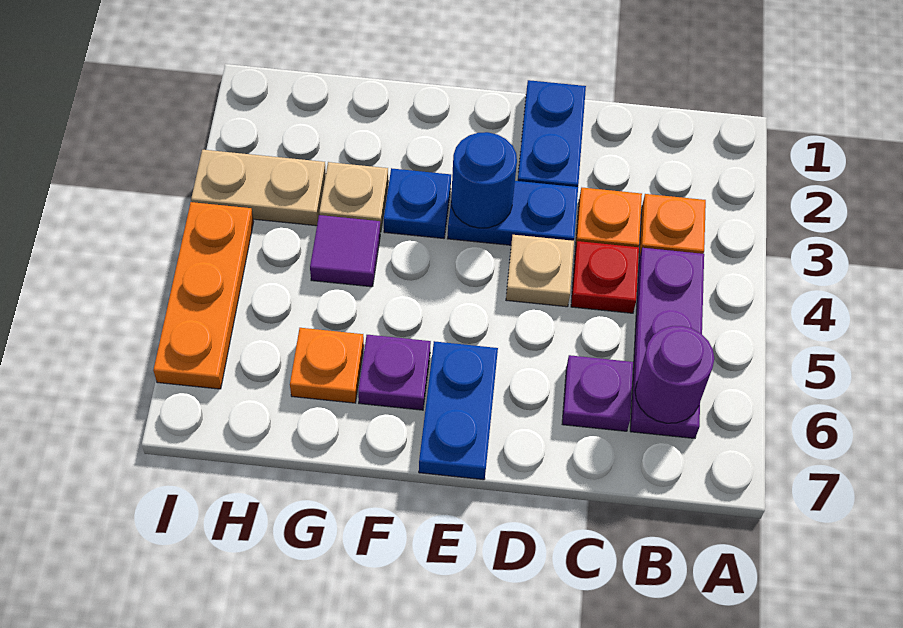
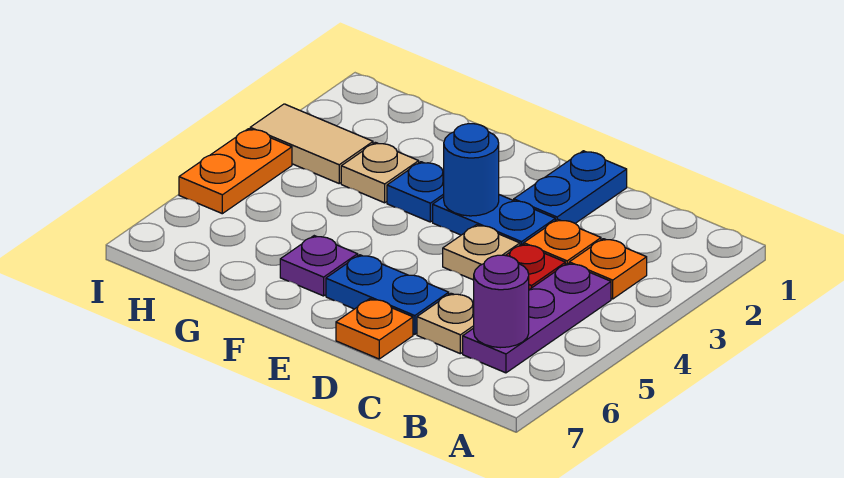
purple 1x1 plate [562,355,633,431] -> tan 1x1 plate [417,293,474,354]
blue 1x2 plate [419,341,498,480] -> blue 1x2 plate turned to [326,255,449,334]
purple 1x1 tile [310,215,380,287] -> none
orange 1x1 plate [290,328,364,403] -> orange 1x1 plate moved to [336,299,413,359]
tan 1x2 plate [191,150,326,226] -> tan 1x2 tile [250,104,373,183]
orange 1x3 plate [153,202,254,389] -> orange 1x2 plate [179,129,292,214]

